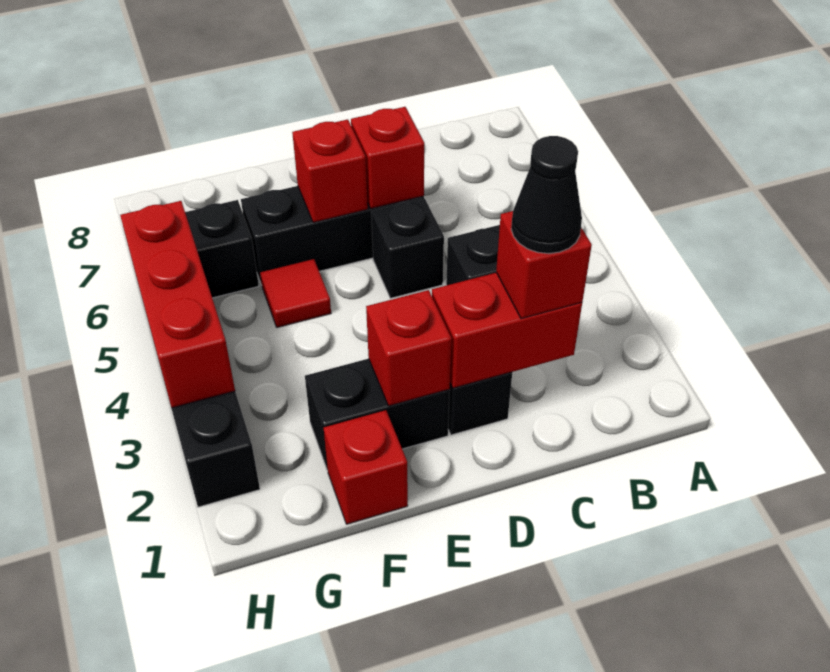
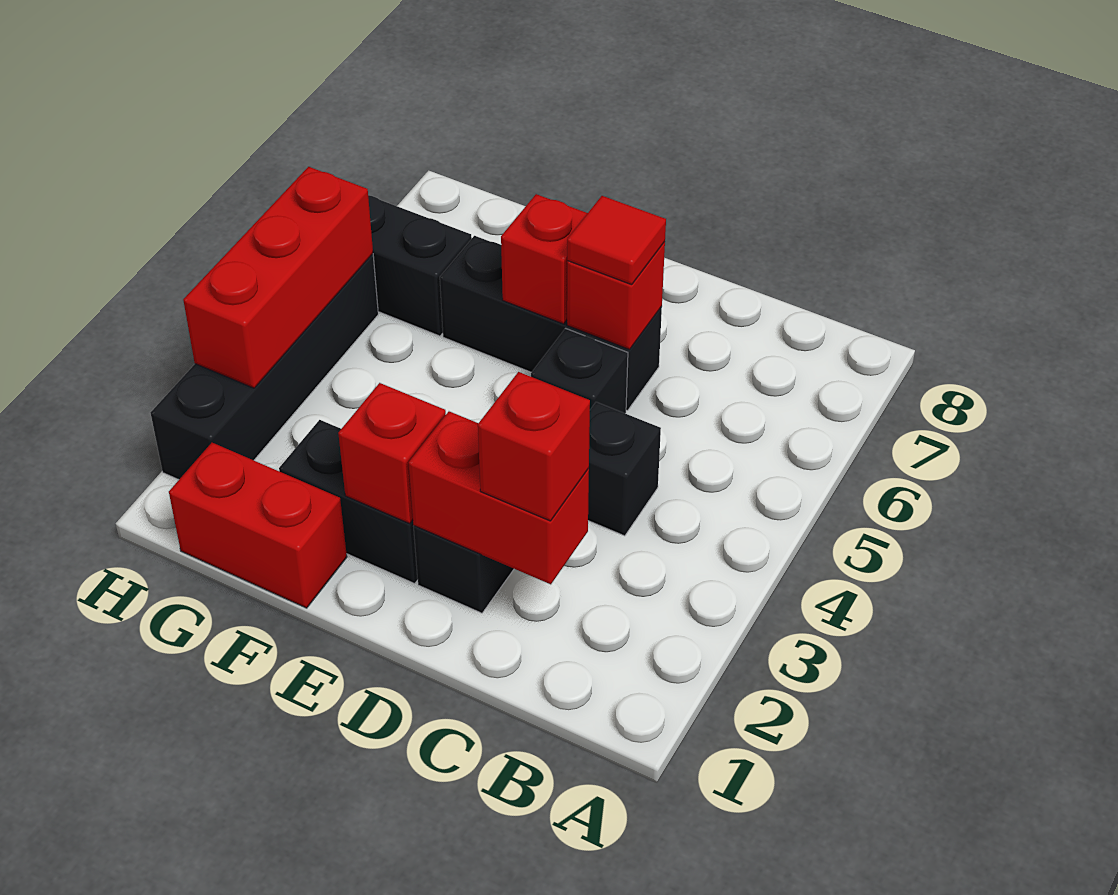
black 1x1 cone [511,136,582,254] -> none
red 1x1 brick [324,410,408,524] -> red 1x2 brick [169,443,347,608]
red 1x1 tile [260,259,331,327] -> red 1x1 tile moved to [567,196,666,285]

